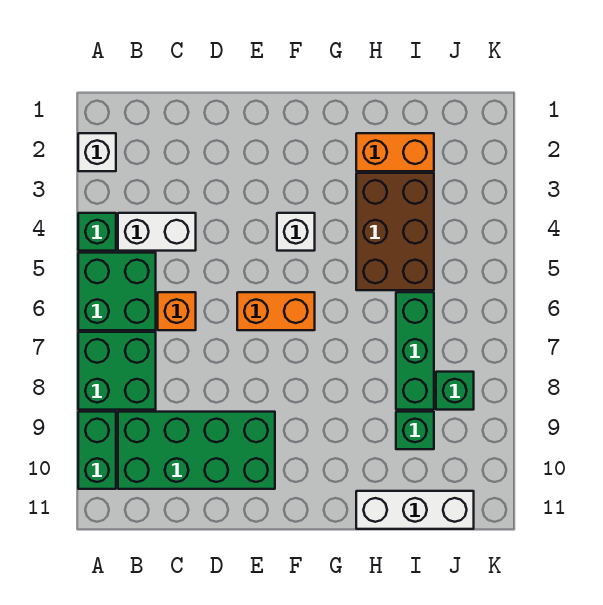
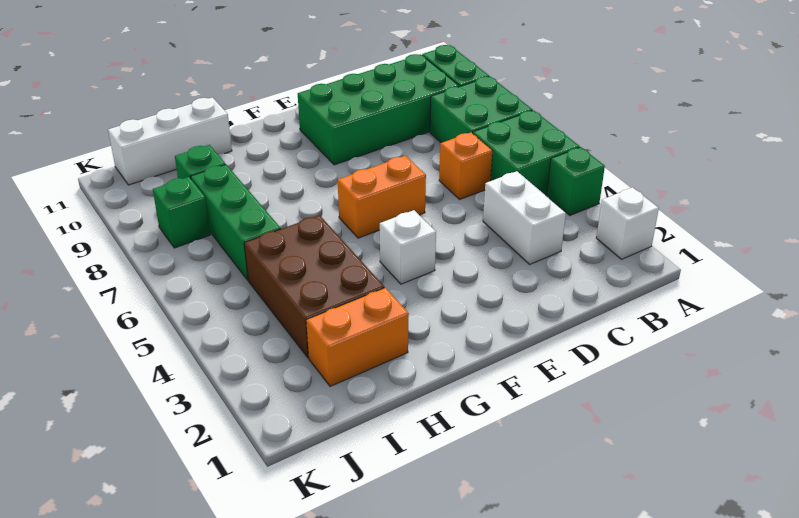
white 1x2 brick [118,213,196,251] -> white 1x2 brick turned to [483,171,566,264]

